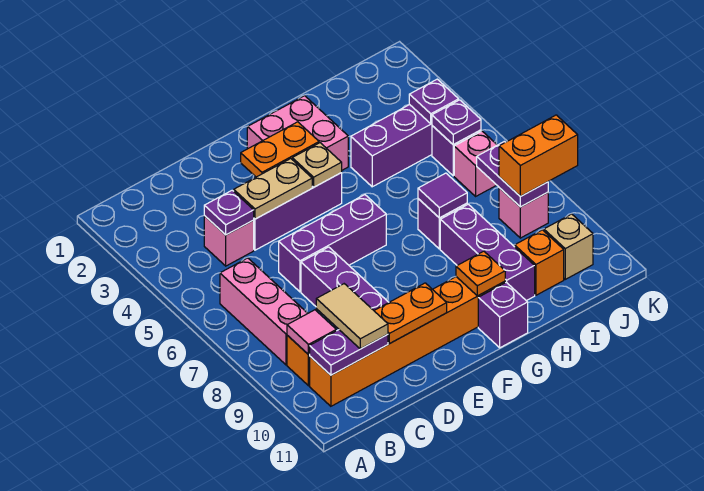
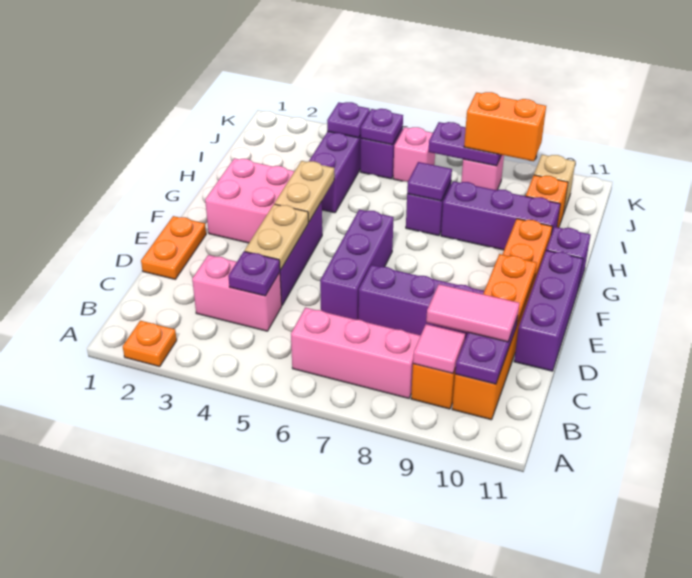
pink 1x1 brick [204,216,254,266] -> pink 1x2 brick [192,255,282,331]
tan 1x2 tile [316,284,388,349] -> pink 1x2 tile [426,284,519,342]
none -> purple 1x3 brick [514,250,583,371]
orange 1x2 plate [241,122,319,177] -> orange 1x2 plate moved to [141,216,206,279]
tan 1x1 plate [292,143,342,187] -> tan 1x2 plate [274,161,334,222]
orange 1x1 plate [456,251,505,296] -> orange 1x1 plate moved to [123,321,177,367]
orange 1x2 brick [499,115,578,197] -> orange 1x2 brick turned to [464,92,546,161]

